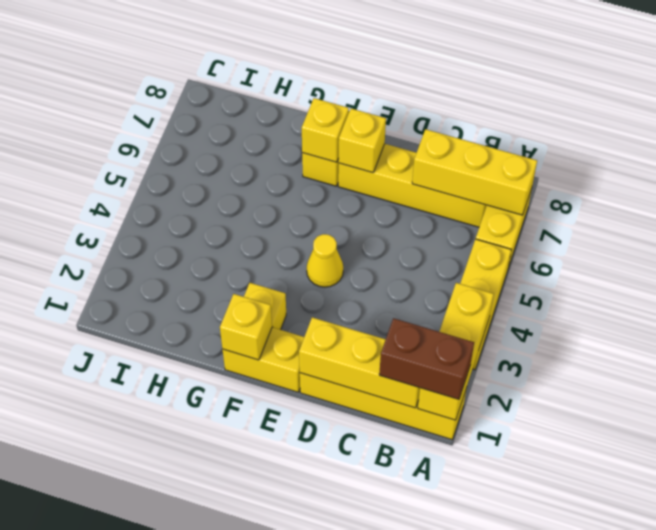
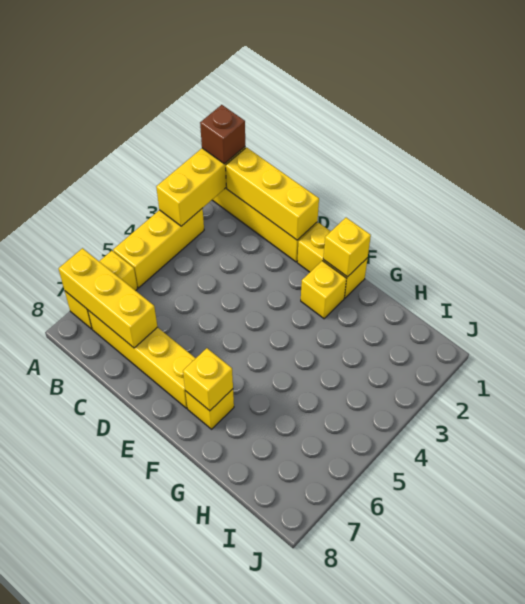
brown 1x2 brick [379,318,474,399] -> brown 1x1 brick [200,105,245,164]
yellow 1x1 cone [307,234,343,287] -> none
yellow 1x1 brick [339,109,386,173] -> none

